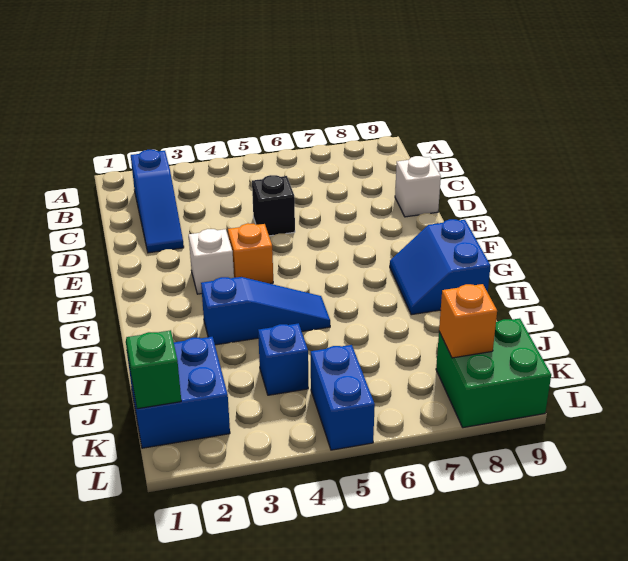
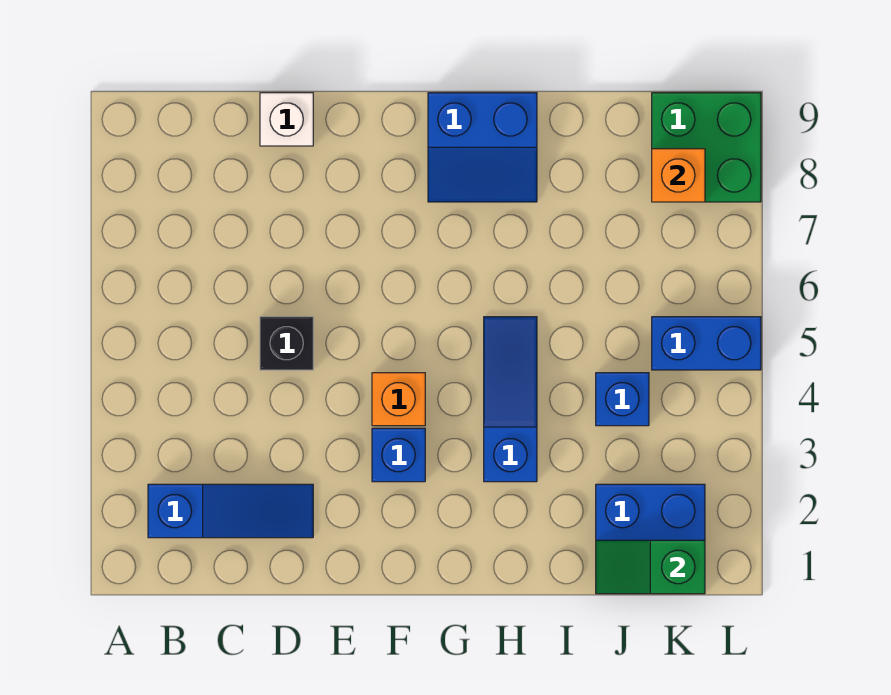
white 1x1 brick [189,229,234,294] -> blue 1x1 brick [372,428,425,482]

